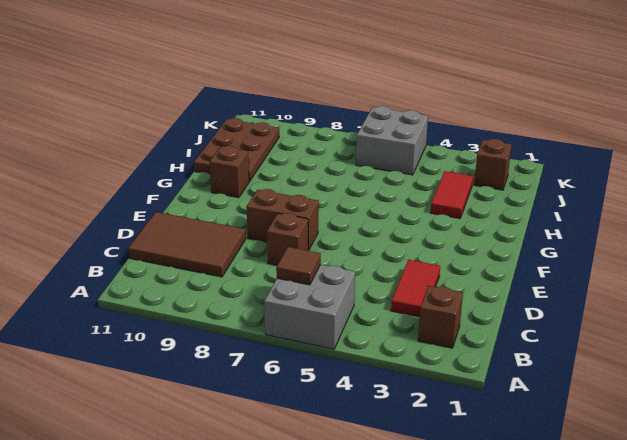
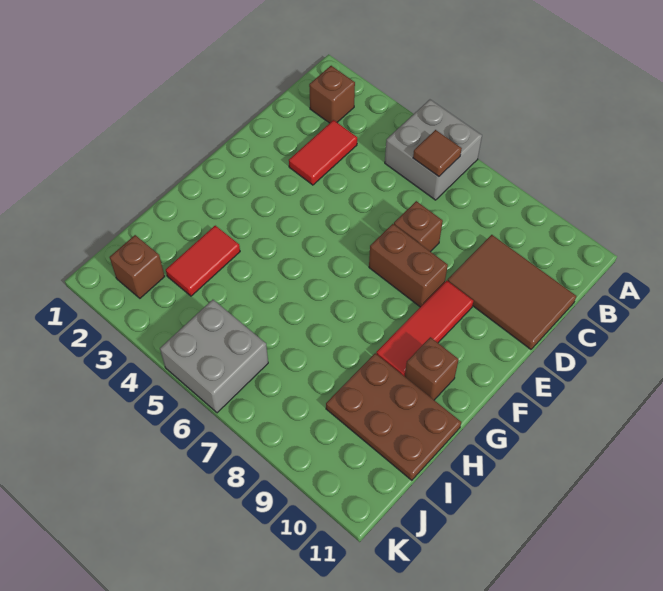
none -> red 1x3 tile [376,280,473,376]
brown 2x3 plate [194,118,279,181] -> brown 2x3 plate turned to [326,353,461,480]

